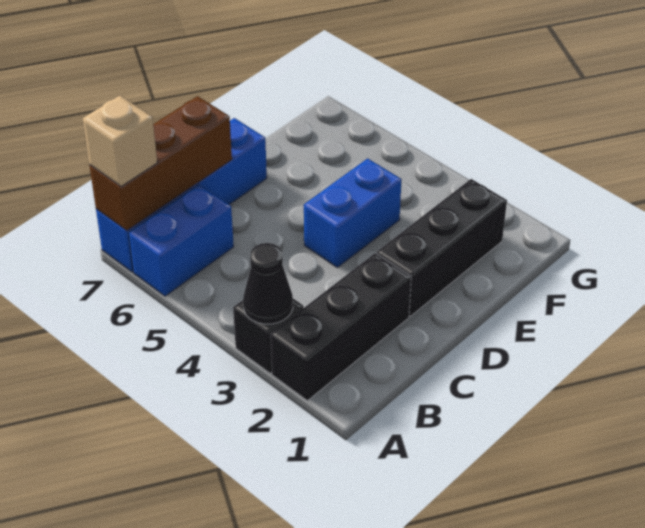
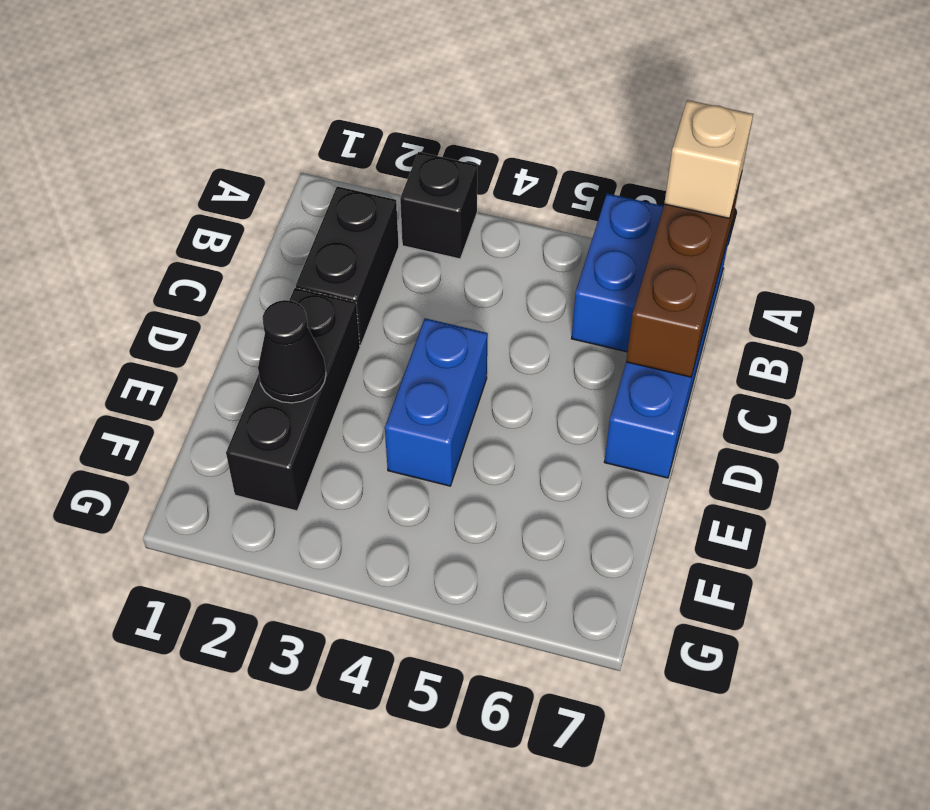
black 1x3 brick [270,253,411,401] -> black 1x2 brick [296,186,399,345]
black 1x1 cone [243,243,293,324] -> black 1x1 cone moved to [258,300,326,403]

